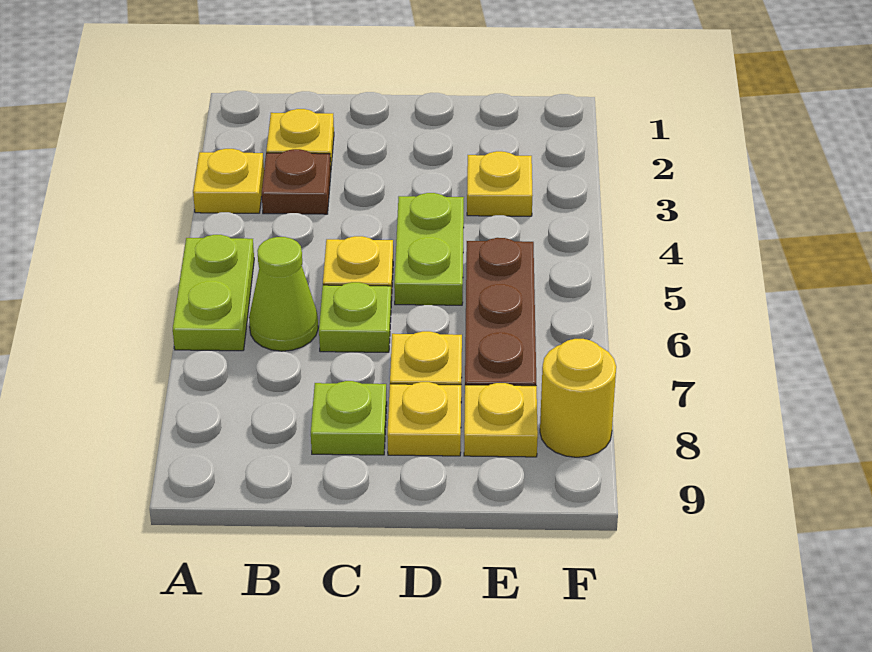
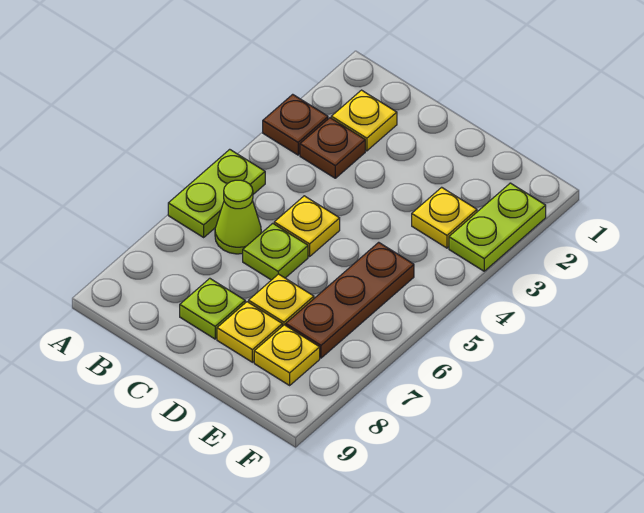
yellow 1x1 plate [193,149,264,213] -> brown 1x1 plate [263,94,328,155]
lime 1x2 plate [394,193,464,305] -> lime 1x2 plate moved to [449,183,546,271]
yellow 1x1 round brick [540,339,616,457] -> none

